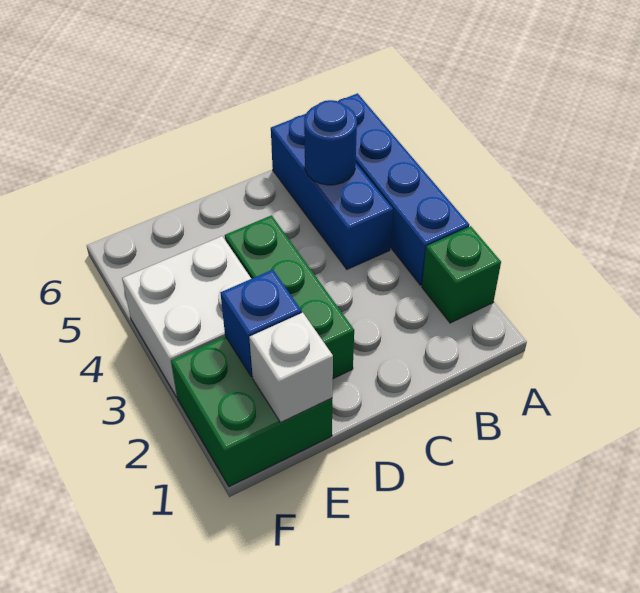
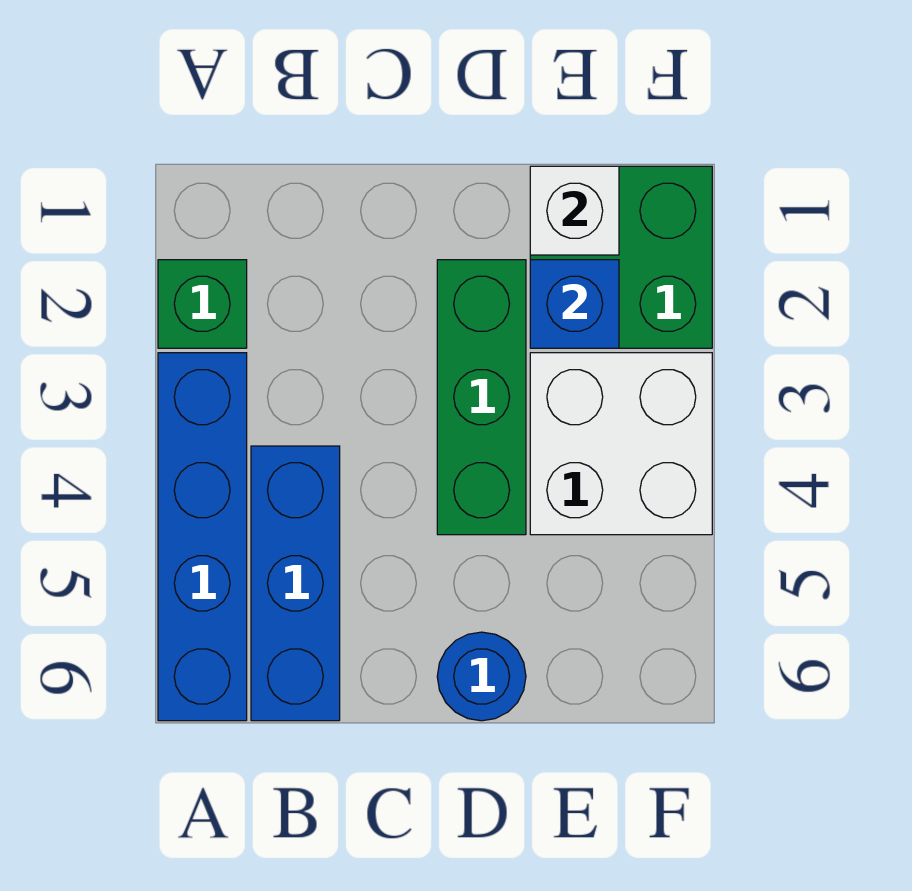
blue 1x1 round brick [304,100,357,185] -> blue 1x1 round brick moved to [437,632,526,721]

